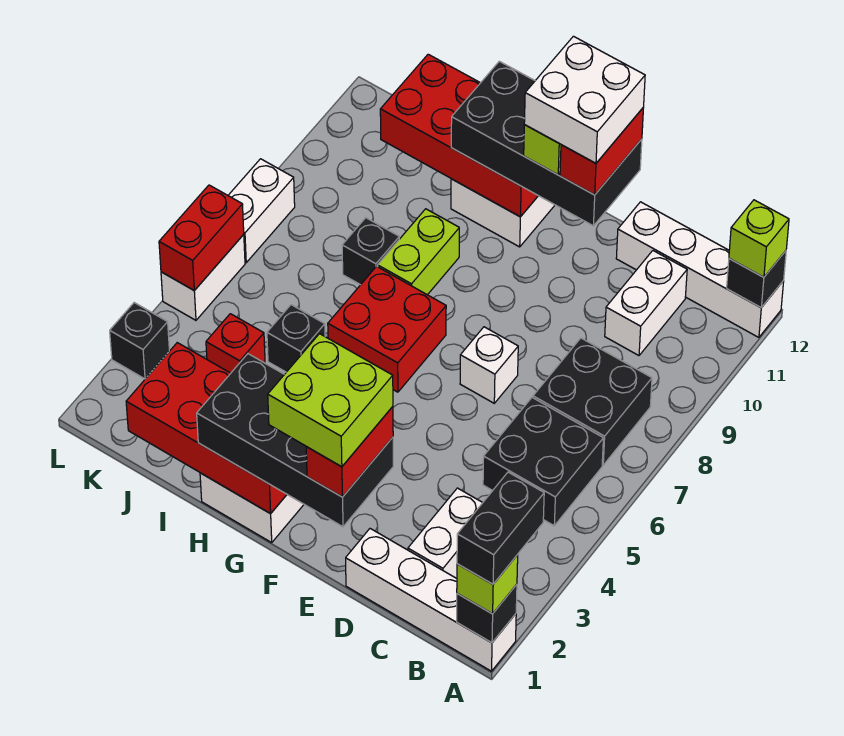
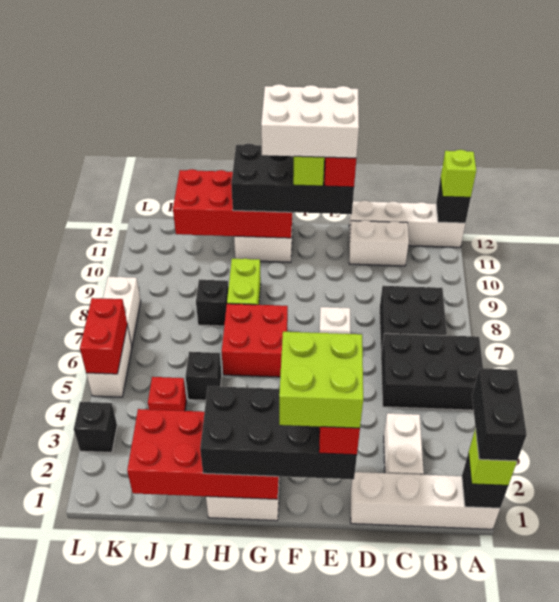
black 2x2 brick [483,398,603,526] -> black 2x3 brick [381,333,483,410]
white 1x2 brick [605,251,687,356] -> white 1x2 brick turned to [349,220,409,266]
white 2x2 brick [524,36,645,163] -> white 2x3 brick [261,84,359,158]

